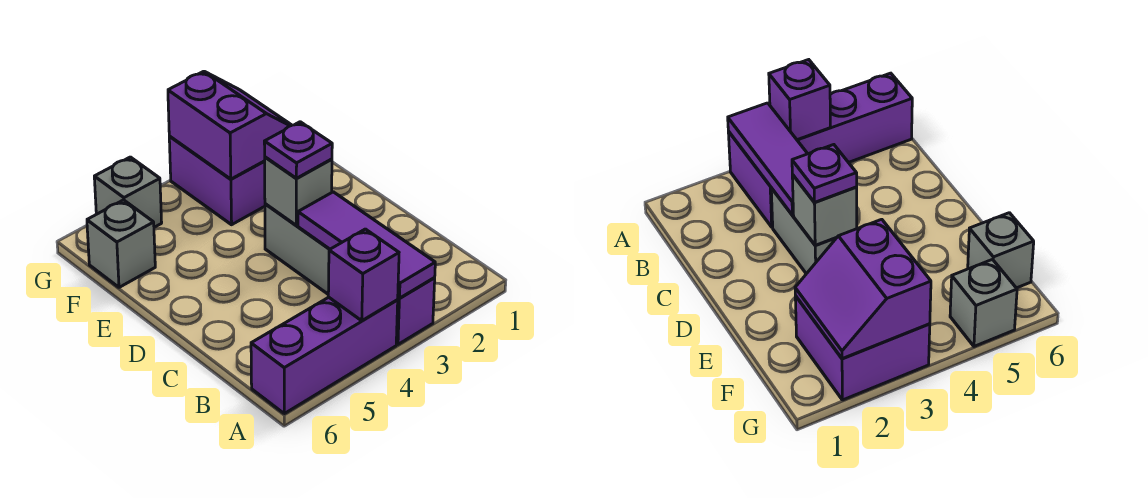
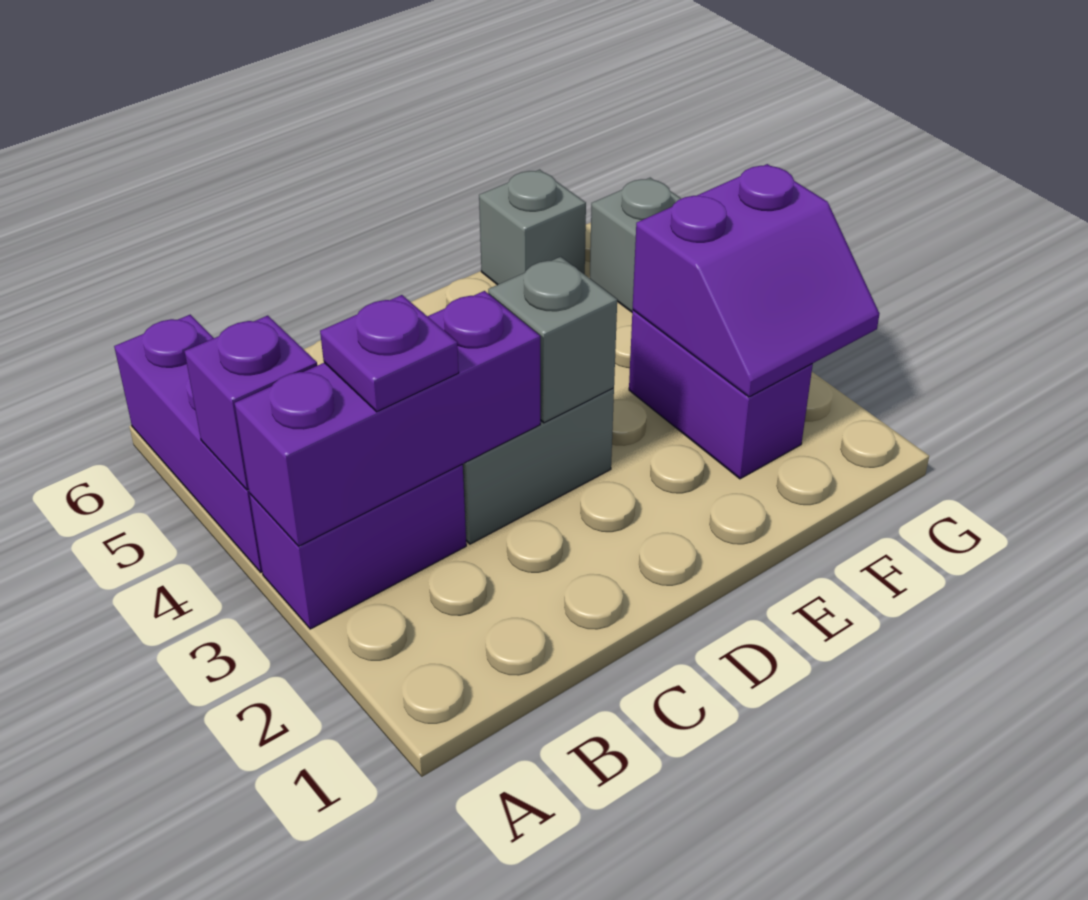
purple 1x3 tile [298,192,435,298] -> purple 1x3 brick [235,291,540,546]
purple 1x1 plate [264,122,332,179] -> purple 1x1 plate moved to [320,295,459,412]
purple 2x2 brick [169,137,265,225] -> purple 1x2 brick [629,310,813,479]

